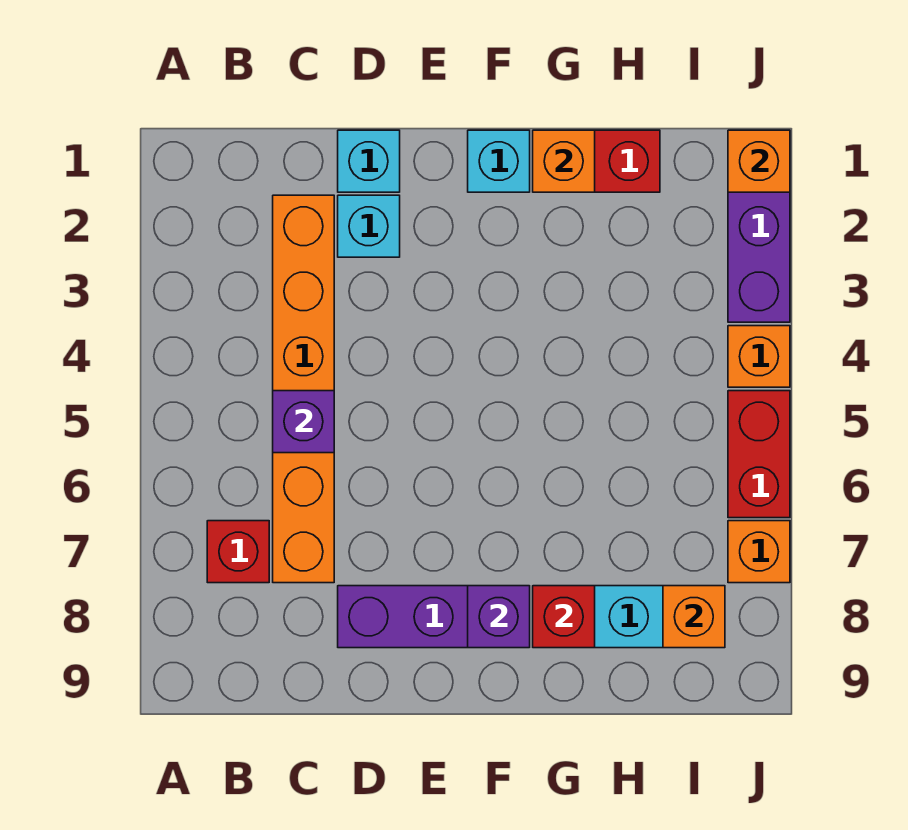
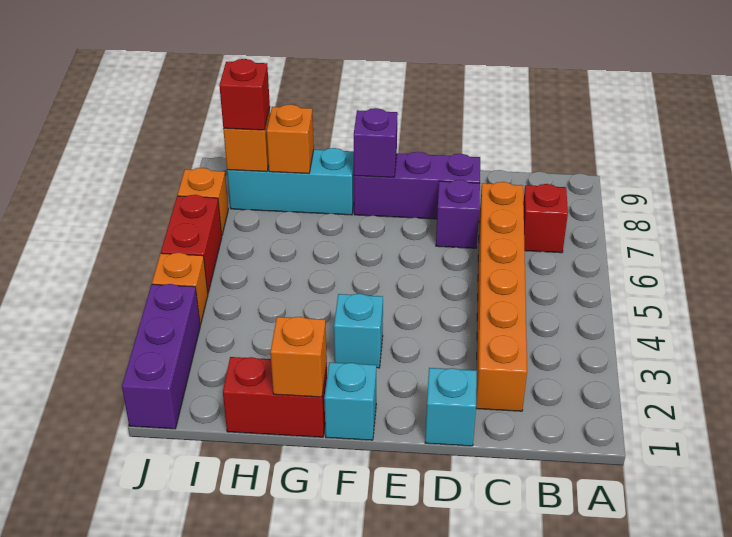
purple 1x1 brick [273,391,334,453] -> purple 1x1 brick moved to [436,180,480,248]
cyan 1x1 brick [338,195,400,257] -> cyan 1x1 brick moved to [334,294,383,368]
red 1x1 brick [533,586,595,648] -> red 1x1 brick moved to [219,59,270,130]
orange 1x1 brick [728,130,790,192] -> orange 1x1 brick moved to [267,104,314,174]

